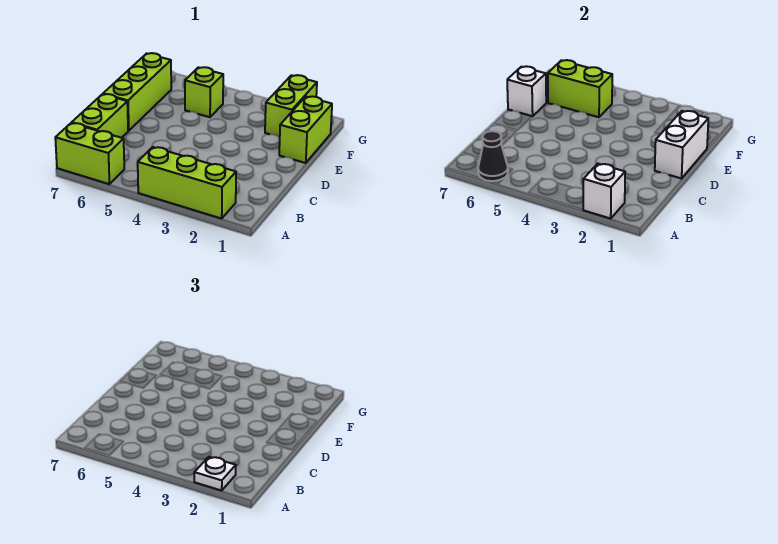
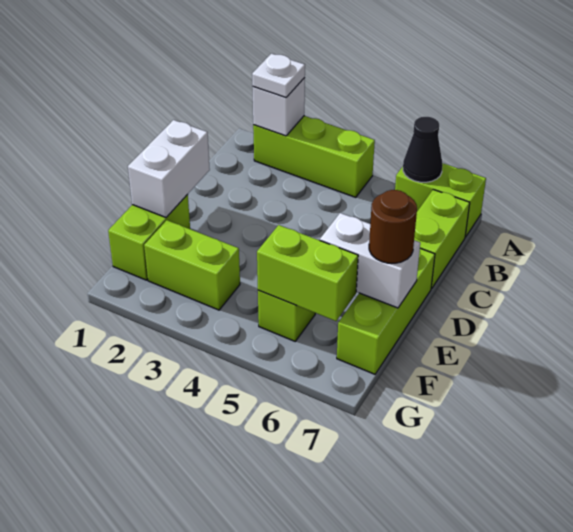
white 1x1 brick [507,66,546,116] -> white 1x2 brick [320,213,420,308]
none -> brown 1x1 round brick [369,190,417,263]
lime 1x2 brick [265,75,317,137] -> lime 1x2 brick turned to [144,220,240,310]

